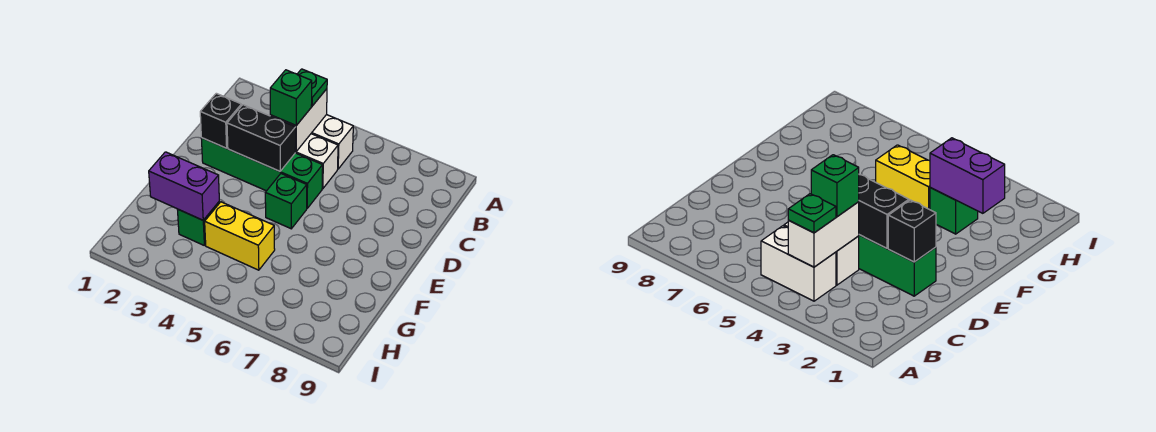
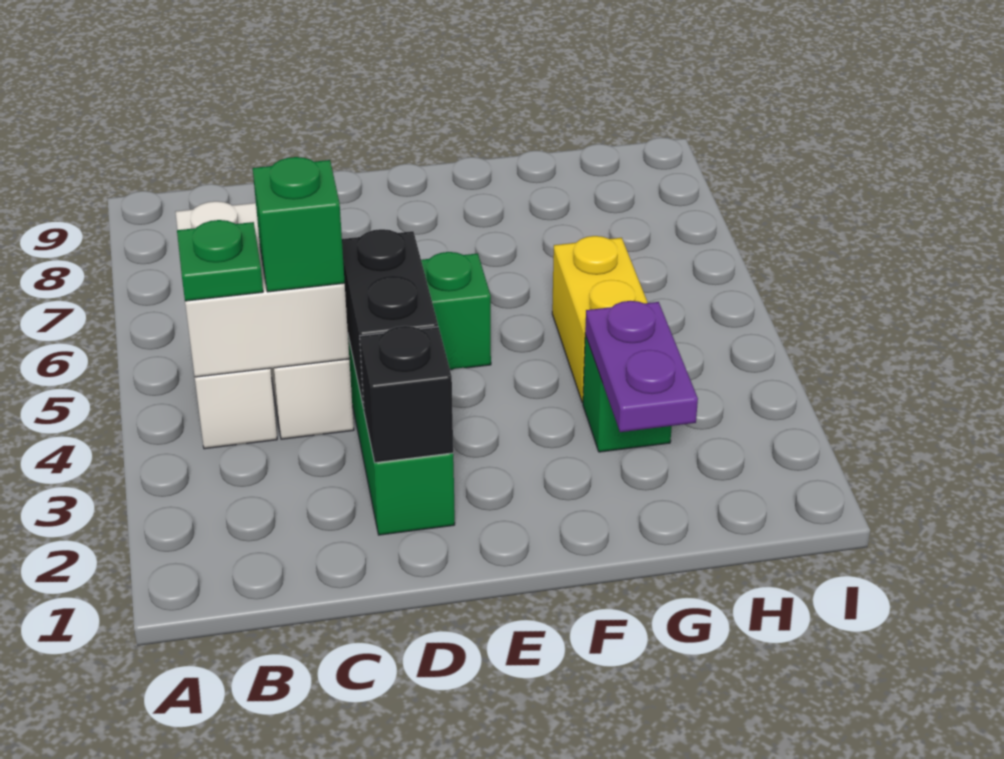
white 1x2 brick [270,89,327,152] -> white 2x2 brick [176,201,349,377]
purple 1x2 brick [149,152,219,220] -> purple 1x2 plate [585,301,698,432]

